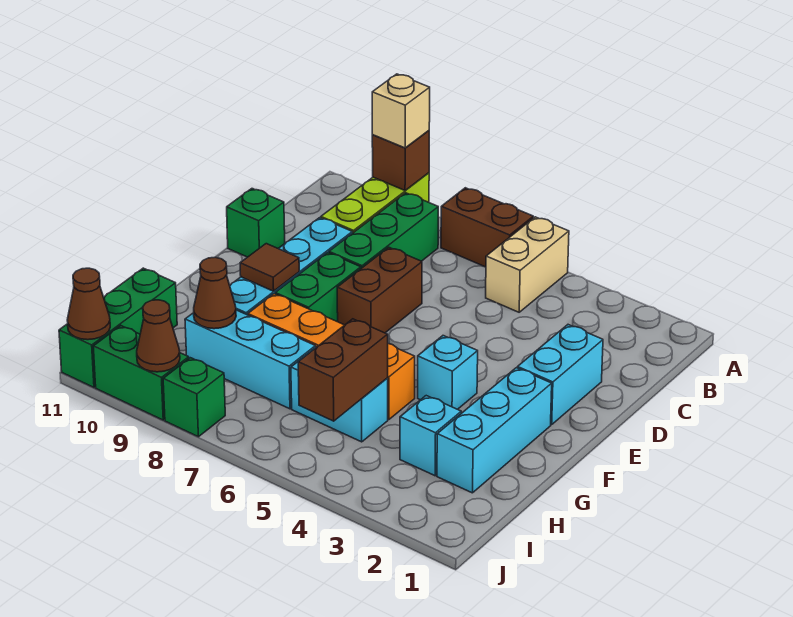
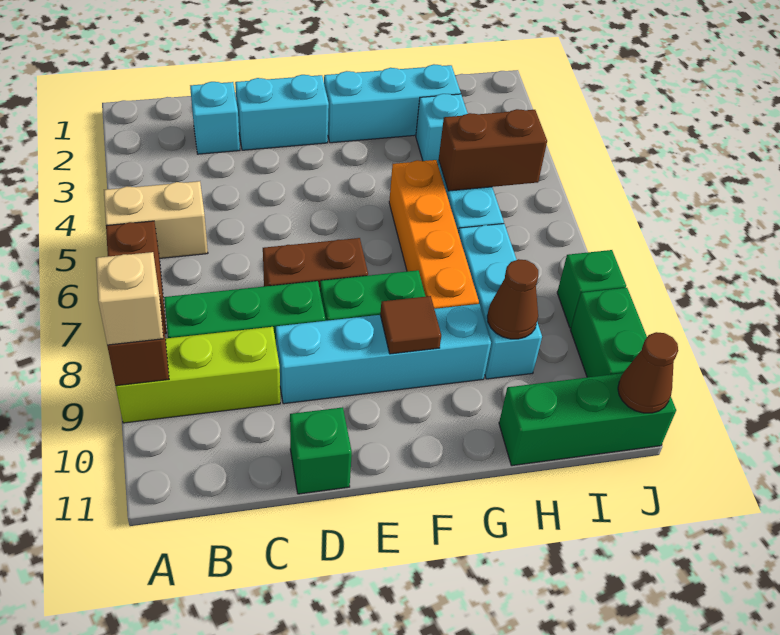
cyan 1x1 brick [418,336,478,409] -> cyan 1x1 brick moved to [190,82,240,154]
brown 1x1 cone [137,300,180,372] -> none

